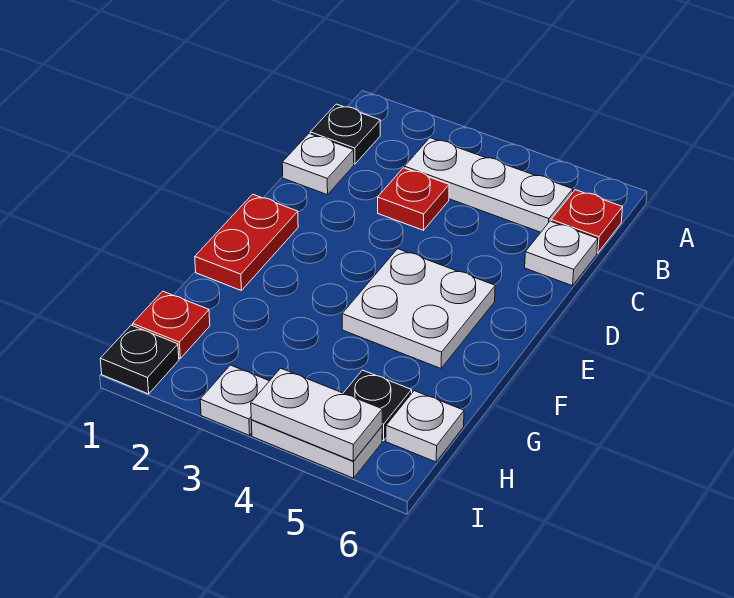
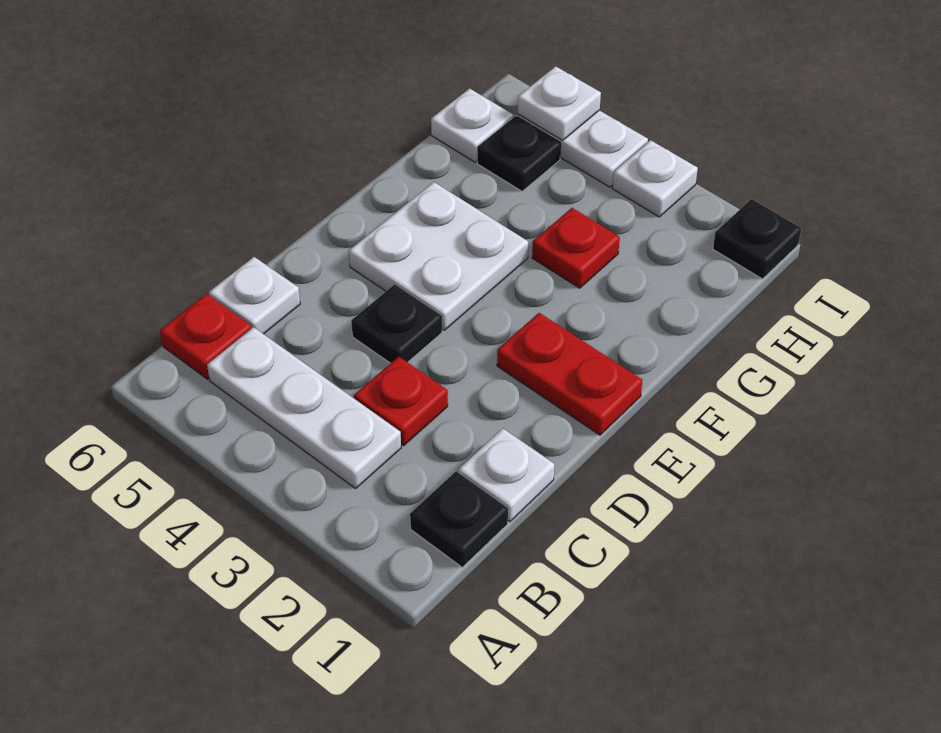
none -> black 1x1 plate [351,284,442,363]
red 1x2 plate [195,194,298,290] -> red 1x2 plate turned to [497,313,643,435]
red 1x1 plate [133,291,210,358] -> red 1x1 plate moved to [532,208,620,288]
white 1x2 plate [251,368,382,461] -> white 1x1 plate [518,66,601,140]

